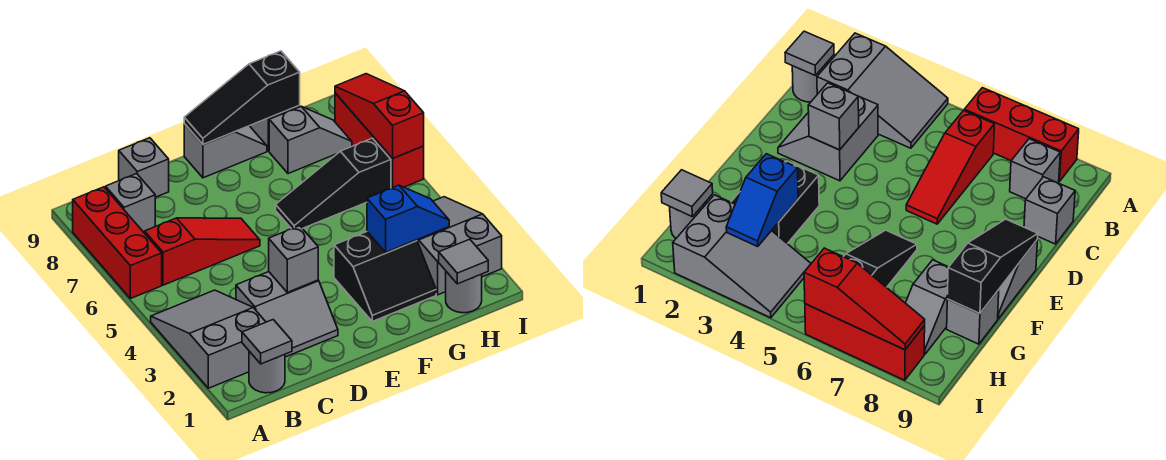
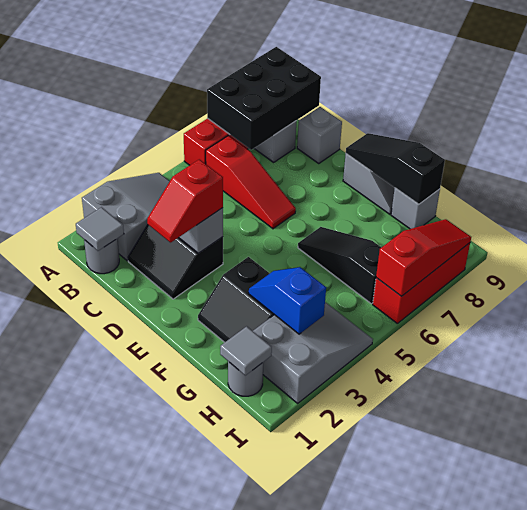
none -> black 2x3 brick [207,47,321,150]
grey 2x2 slope [236,272,338,357] -> black 2x2 slope [128,225,223,299]
none -> red 1x2 slope [147,159,223,242]
blue 1x2 slope [367,185,449,252] -> blue 1x2 slope turned to [249,267,326,334]
grey 1x2 slope [269,106,352,174] -> none

